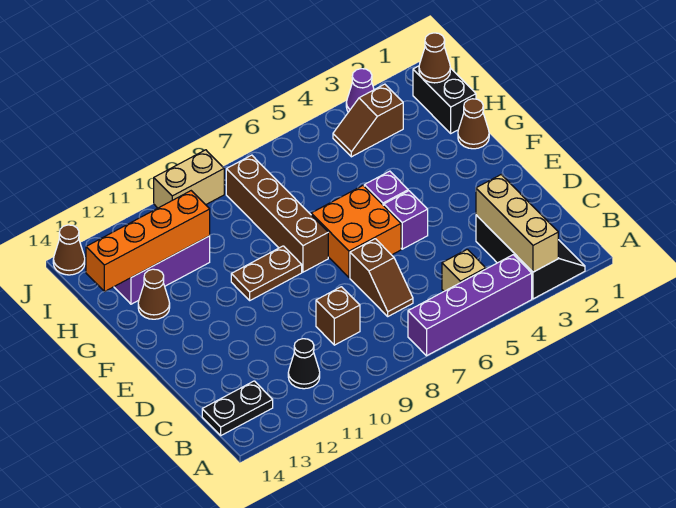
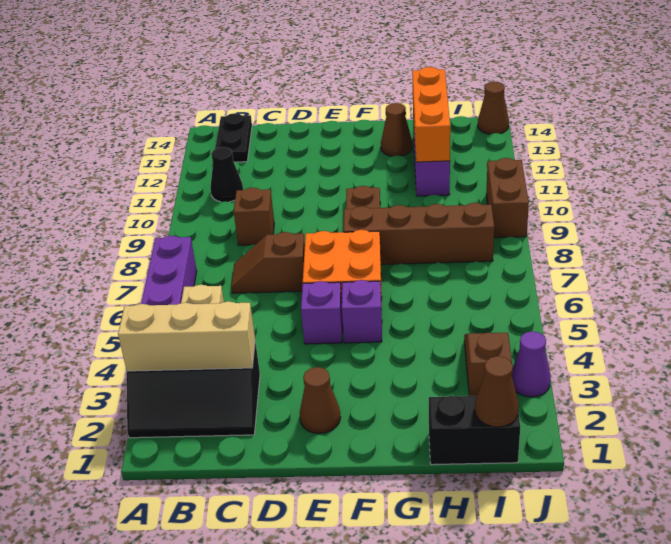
brown 1x1 cone [458,99,489,149] -> brown 1x1 cone moved to [300,367,341,433]
orange 1x4 brick [86,191,210,292] -> orange 1x3 brick [412,67,450,162]
tan 1x2 brick [154,150,224,208] -> brown 1x2 brick [486,158,529,238]

